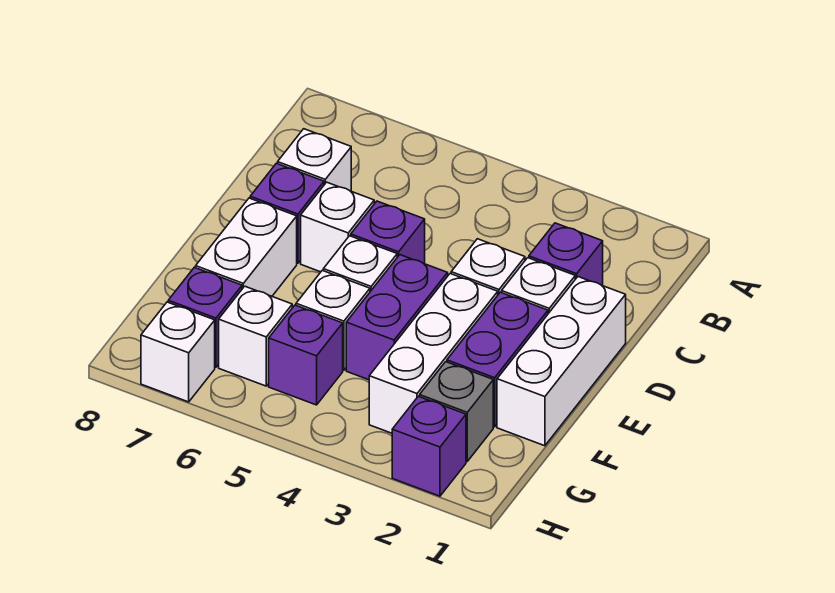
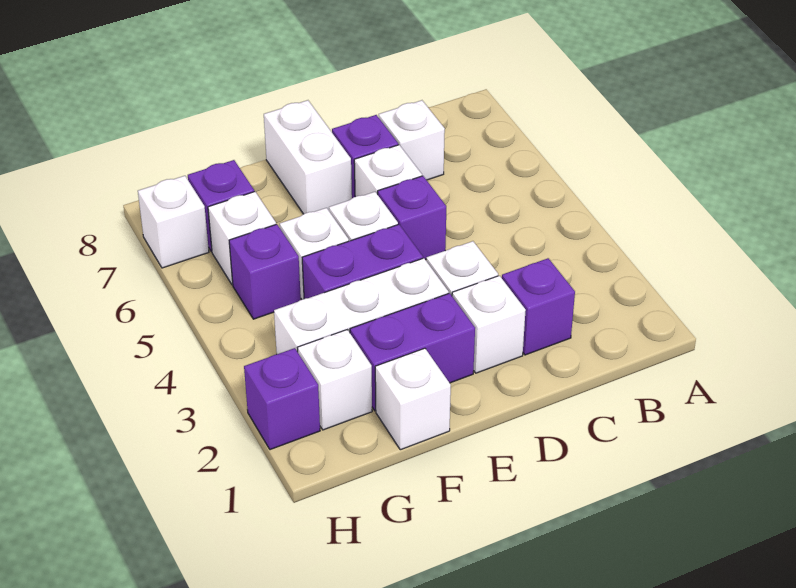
white 1x3 brick [497,277,626,446] -> white 1x1 brick [375,348,451,450]
white 1x2 brick [196,198,297,296] -> white 1x2 brick turned to [264,100,352,214]
grey 1x1 brick [420,362,493,461] -> white 1x1 brick [298,330,372,430]

